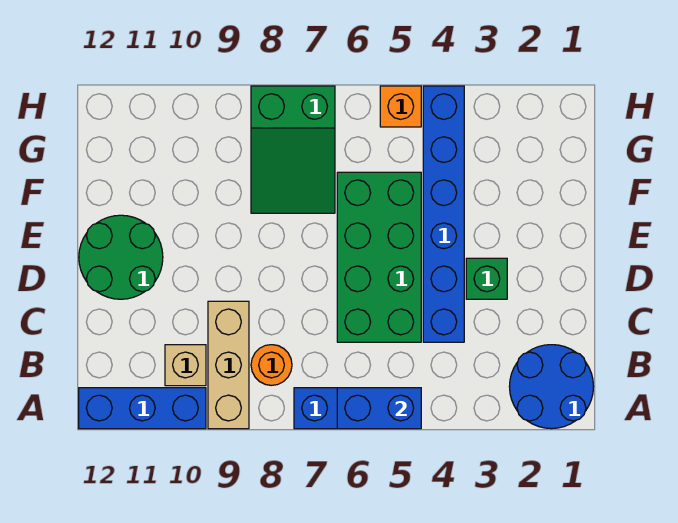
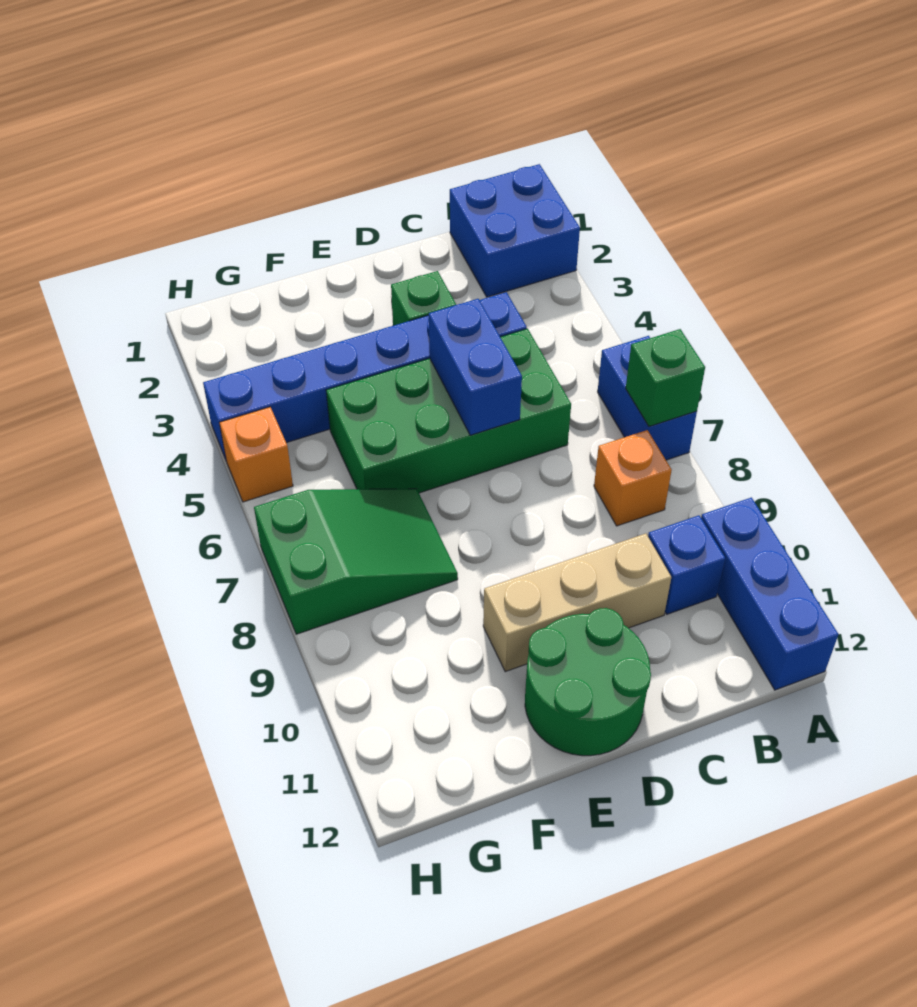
blue 2x2 round brick [509,345,594,429] -> blue 2x2 brick [450,164,580,297]
blue 1x2 brick [337,388,421,429] -> blue 1x2 brick moved to [429,299,522,435]
none -> green 1x1 brick [626,329,705,426]
tan 1x3 brick [208,301,249,429] -> tan 1x3 brick moved to [483,533,671,672]
orange 1x1 round brick [251,345,292,385] -> orange 1x1 brick [594,430,672,526]
tan 1x1 brick [165,345,206,386] -> blue 1x1 brick [648,515,725,614]

